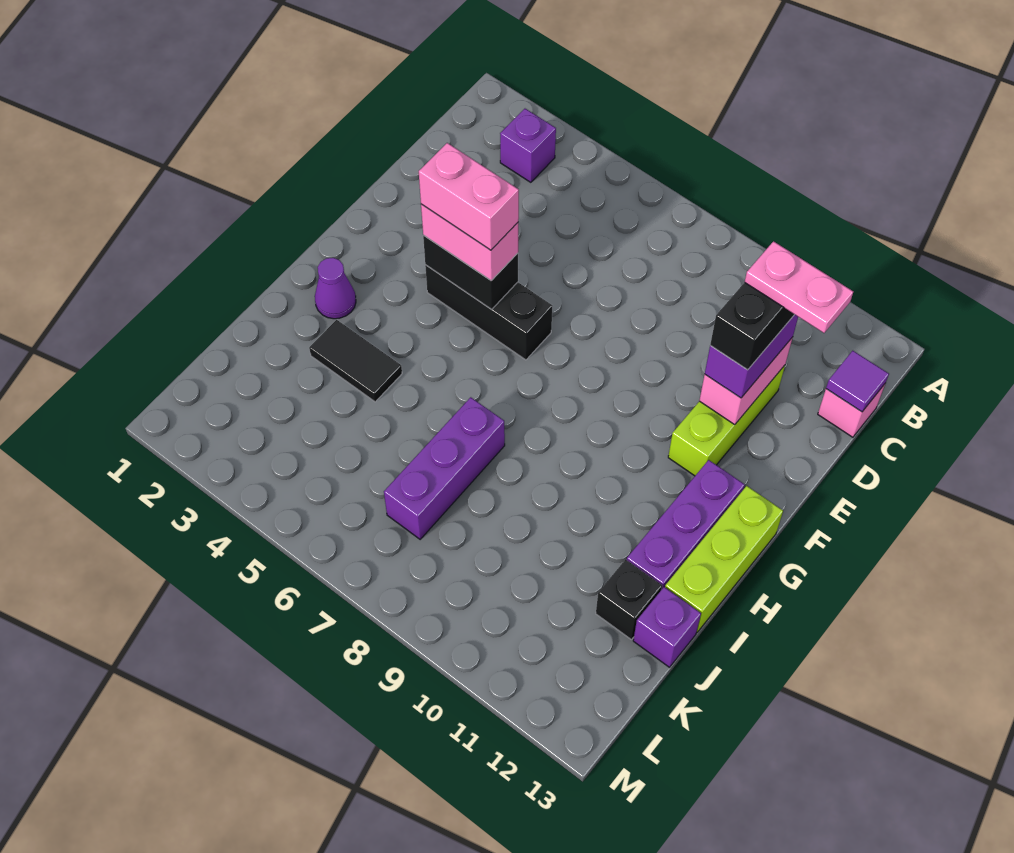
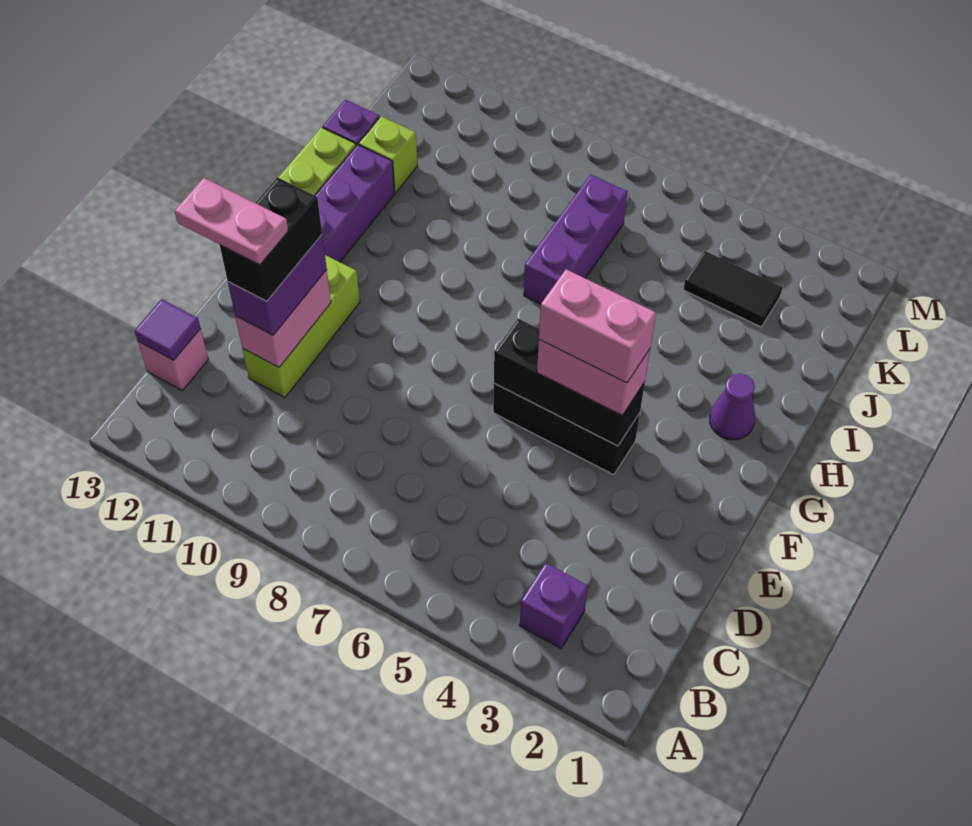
black 1x2 brick [423,235,518,310] -> black 1x3 brick [494,319,645,446]
black 1x2 tile [309,320,402,402] -> black 1x2 tile moved to [683,251,783,327]
black 1x1 brick [596,560,662,639] -> lime 1x1 brick [359,116,417,193]

